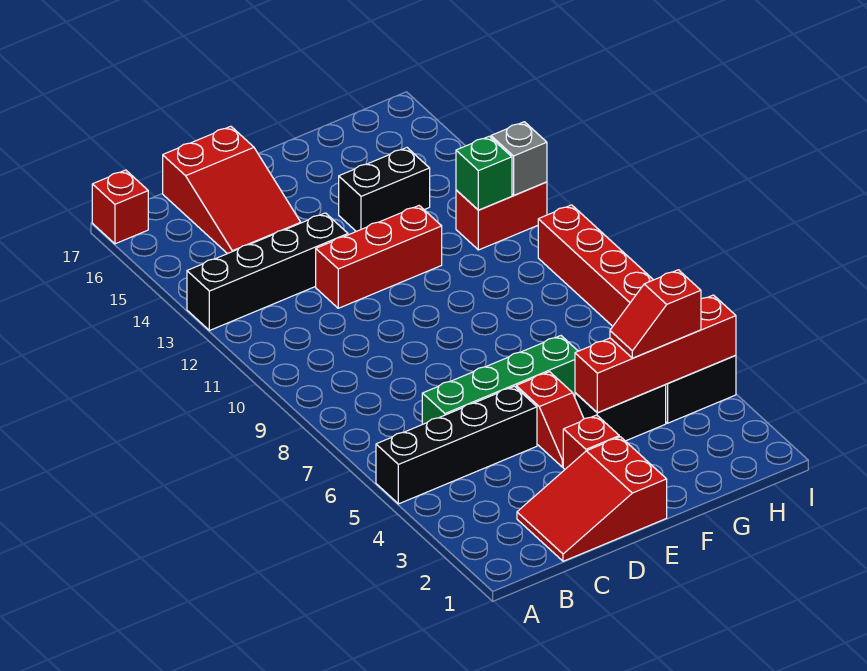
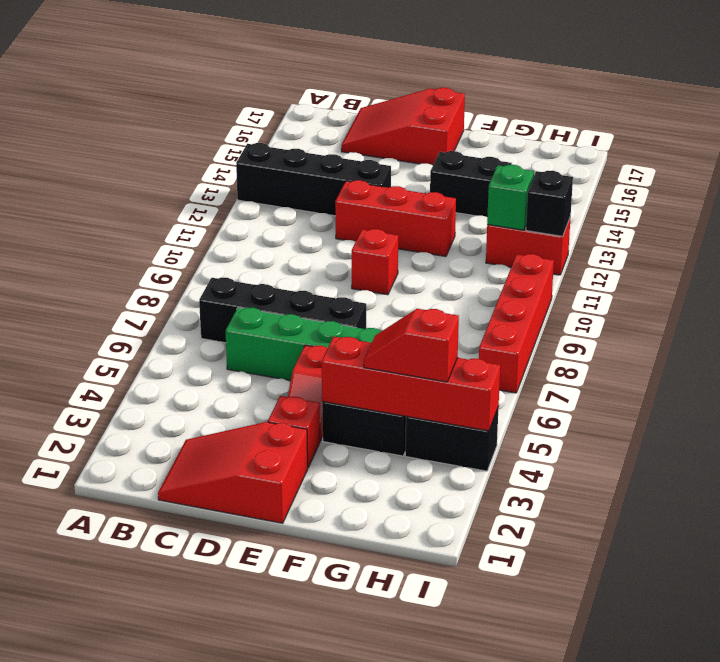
black 1x4 brick [376,386,537,504] -> black 1x4 brick moved to [199,278,366,343]
red 1x1 brick [92,170,148,244] -> red 1x1 brick moved to [352,229,398,295]
red 2x3 slope [163,126,301,254] -> red 2x3 slope turned to [341,88,465,165]
grey 1x1 brick [491,122,547,195] -> black 1x1 brick [526,171,573,236]

